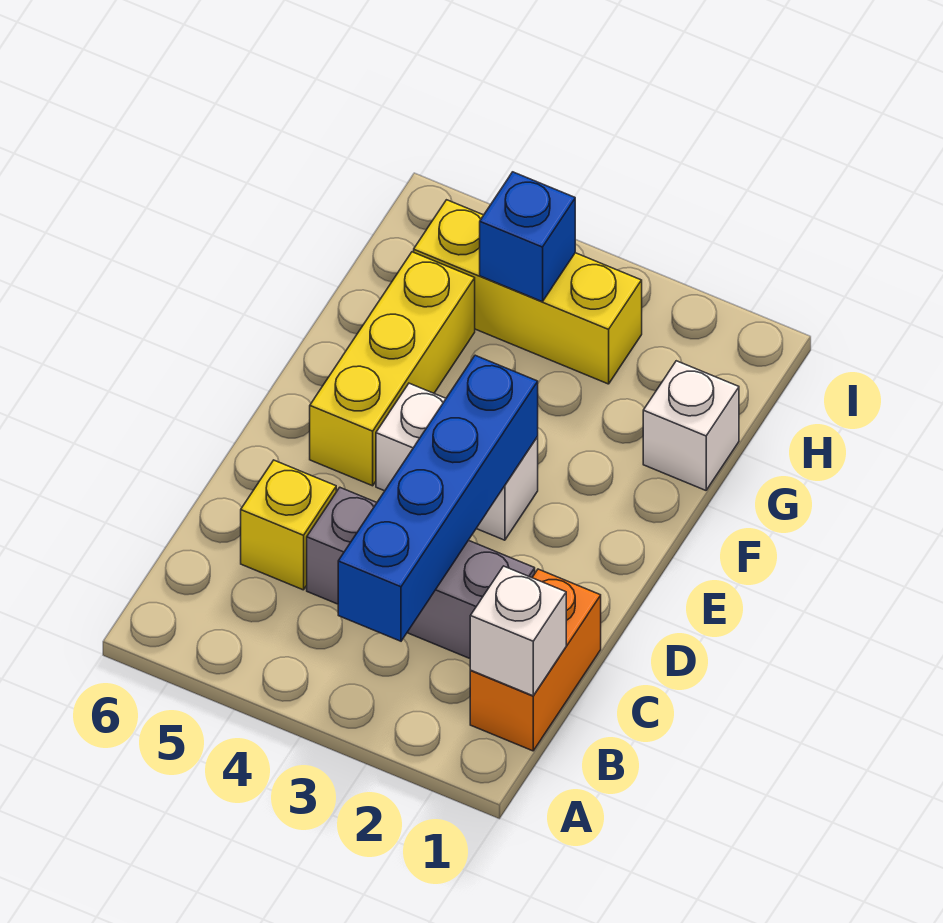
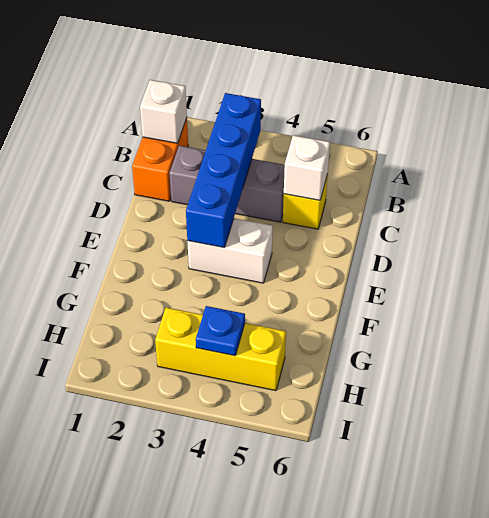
yellow 1x3 brick [310,252,475,486] -> none
white 1x1 brick [643,361,739,490] -> white 1x1 brick moved to [284,135,330,200]
blue 1x1 brick [480,172,575,302] -> blue 1x1 plate [196,306,245,356]

